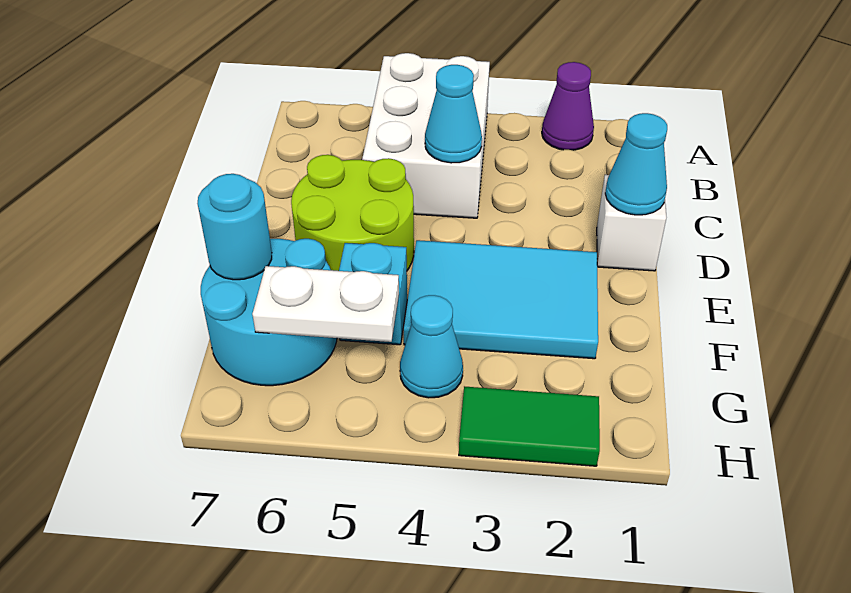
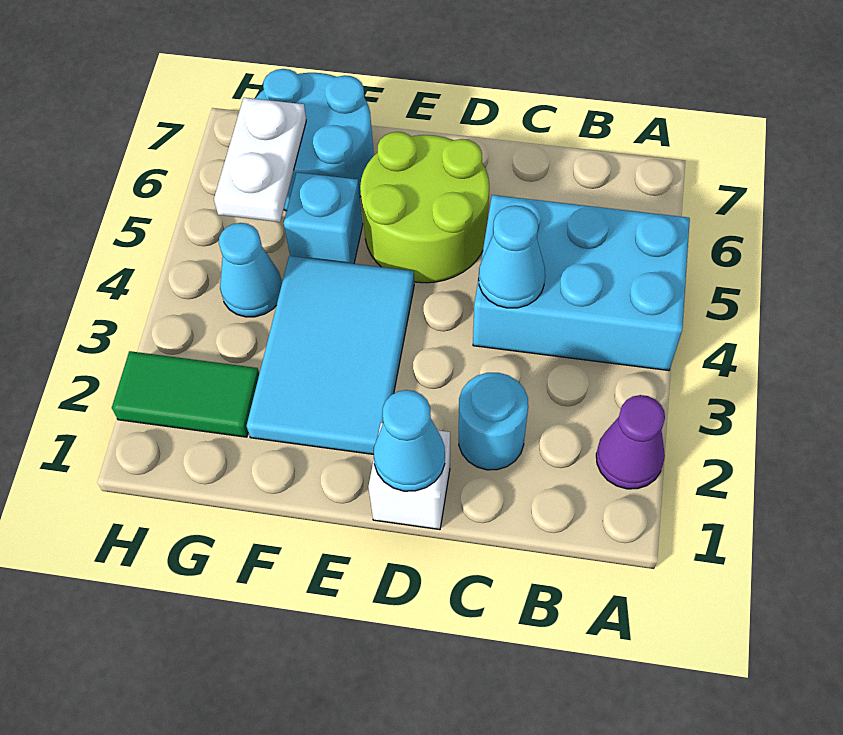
white 2x3 brick [362,53,490,218] -> cyan 2x3 brick [473,195,690,371]
cyan 1x1 round brick [197,174,272,280] -> cyan 1x1 round brick moved to [459,373,528,470]
green 1x2 tile [459,386,600,466] -> green 1x2 tile turned to [112,351,259,437]

